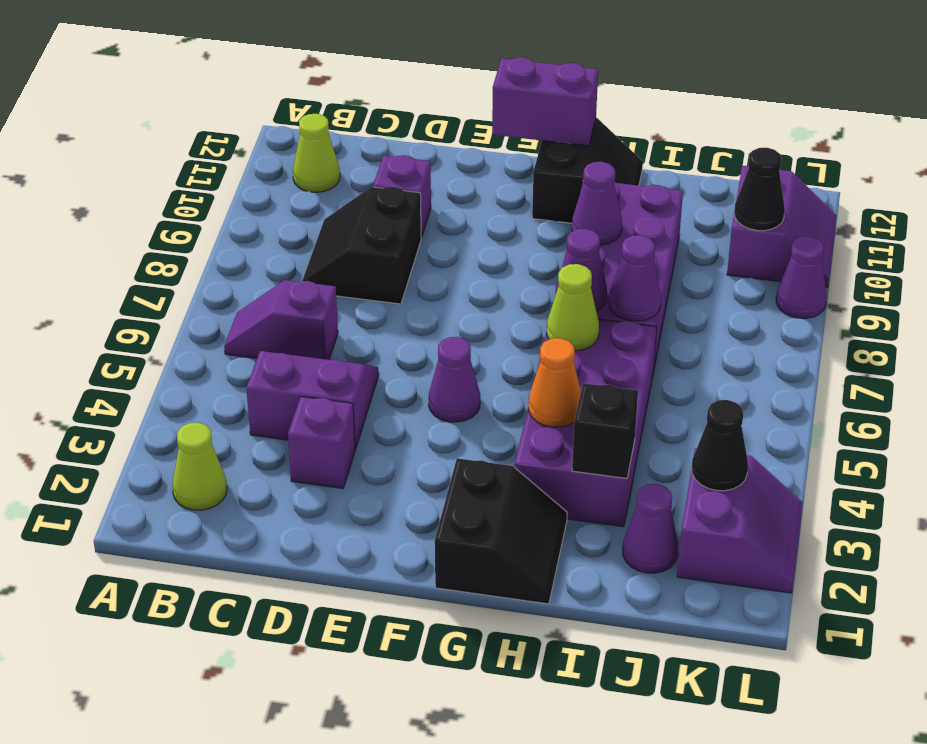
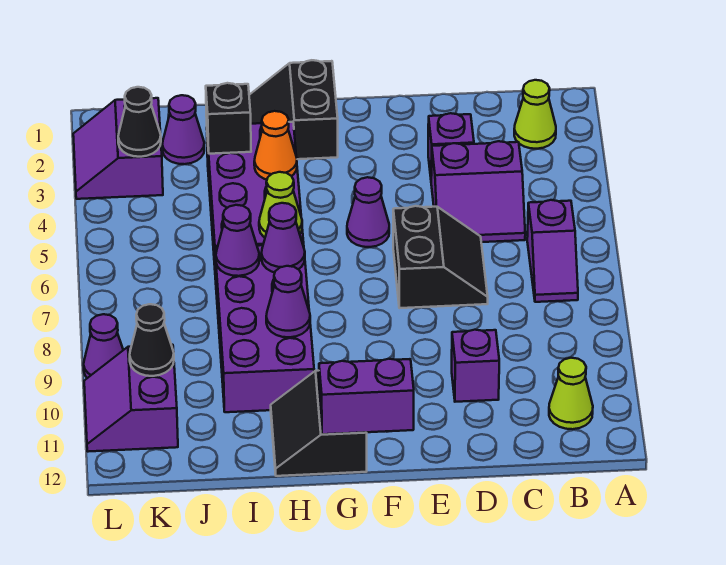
purple 1x2 slope [224,280,338,360] -> purple 1x2 slope turned to [527,200,578,302]
black 2x2 slope [302,187,421,304] -> black 2x2 slope moved to [393,206,488,308]

